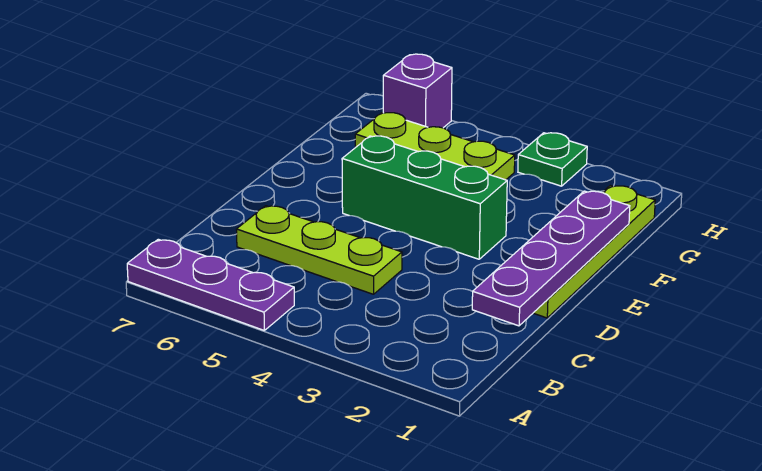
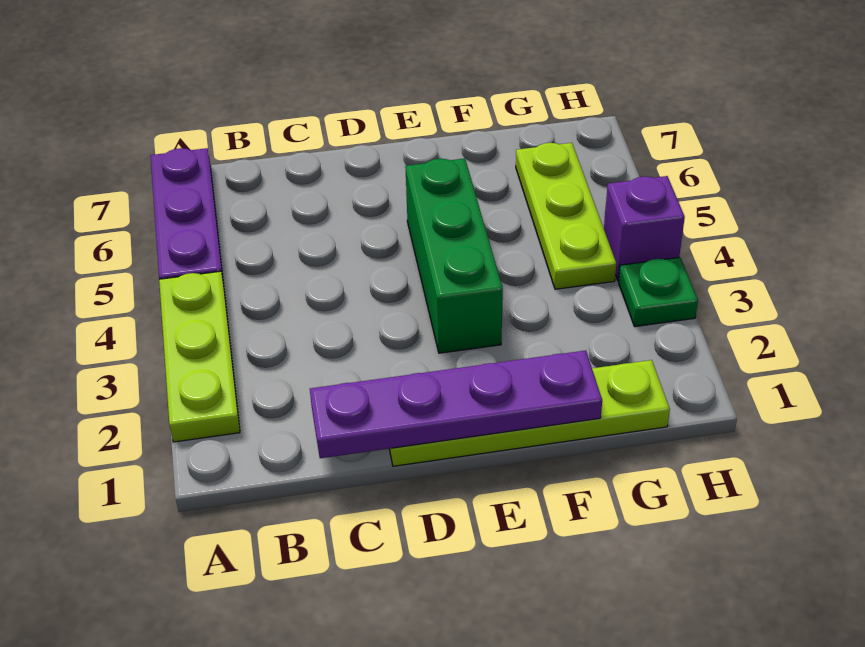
lime 1x3 plate [236,206,402,294] -> lime 1x3 plate moved to [159,271,240,442]
purple 1x1 brick [383,54,452,128] -> purple 1x1 brick moved to [604,176,685,281]

